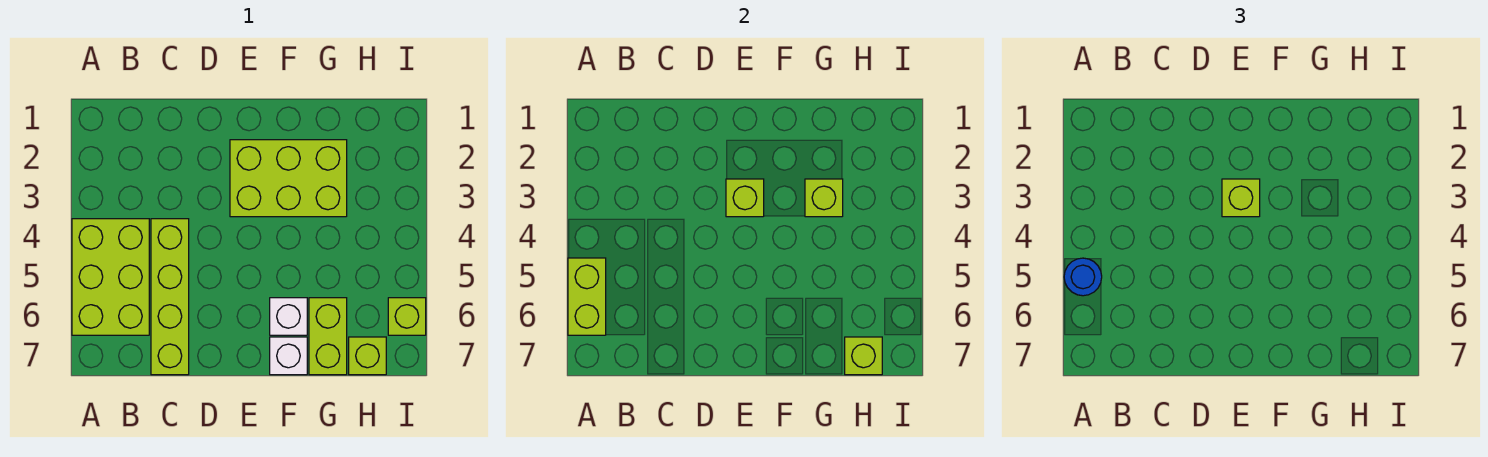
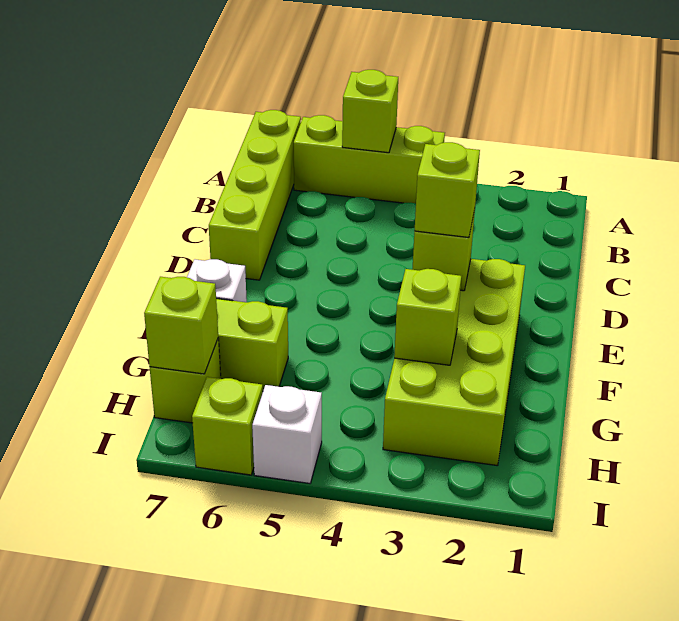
lime 2x3 brick [72,219,149,335] -> lime 1x3 brick [294,115,445,204]
lime 1x2 brick [568,258,606,335] -> lime 1x1 brick [342,70,398,153]
blue 1x1 round brick [1064,258,1102,296] -> none
lime 1x4 brick [151,219,189,375] -> lime 1x4 brick turned to [209,110,301,280]
lime 2x3 brick [230,140,347,217] -> lime 2x4 brick [383,259,525,466]
white 1x1 brick [270,298,307,335] -> white 1x1 brick moved to [252,385,322,483]

